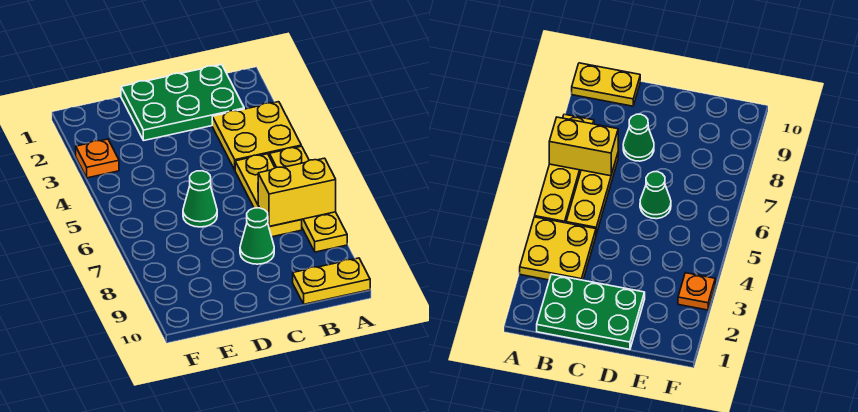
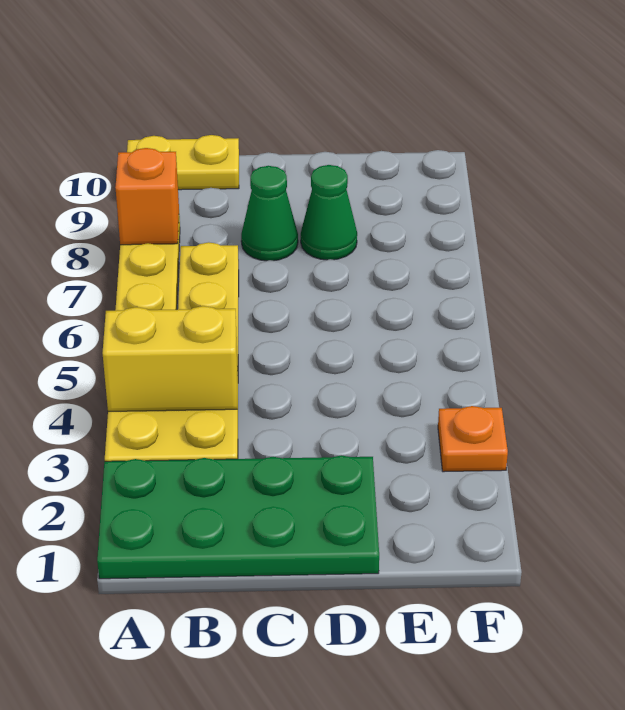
yellow 1x2 brick [258,158,336,227] -> yellow 1x2 brick moved to [103,306,238,411]
none -> orange 1x1 brick [115,148,179,245]
green 2x3 plate [121,64,244,140] -> green 2x4 plate [97,455,379,579]
green 1x1 cone [183,171,217,227] -> green 1x1 cone moved to [301,165,357,260]

